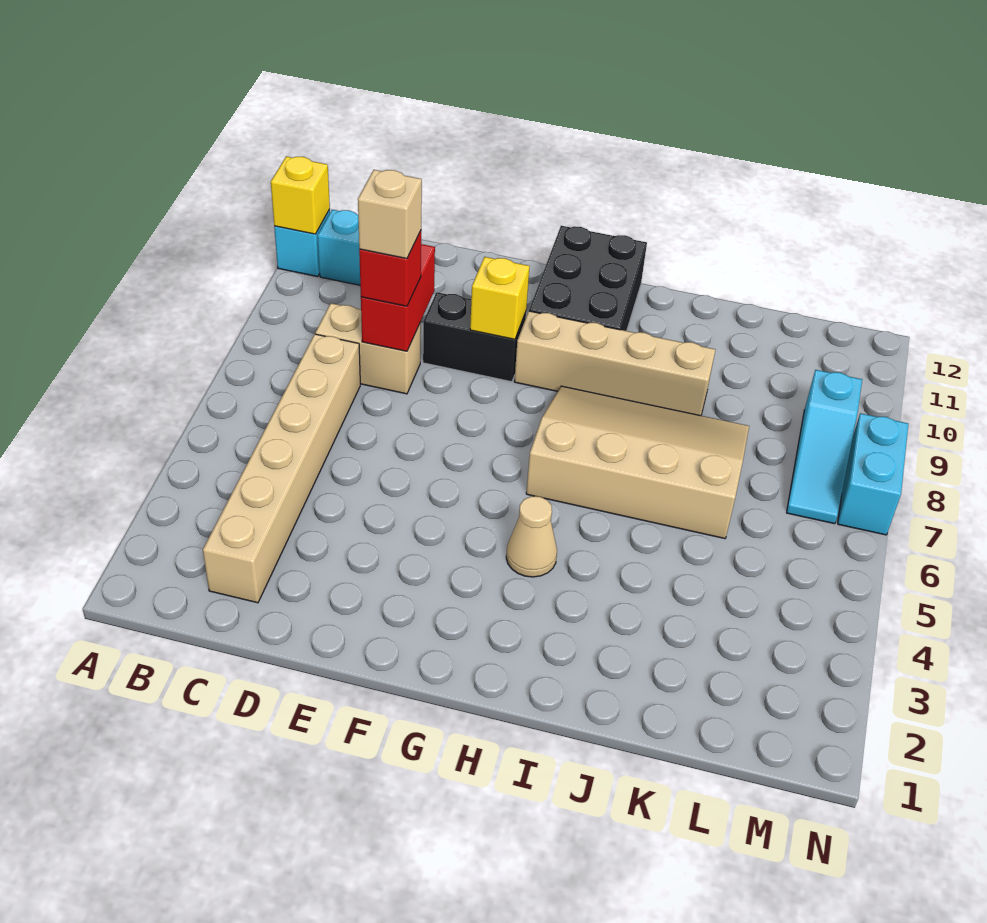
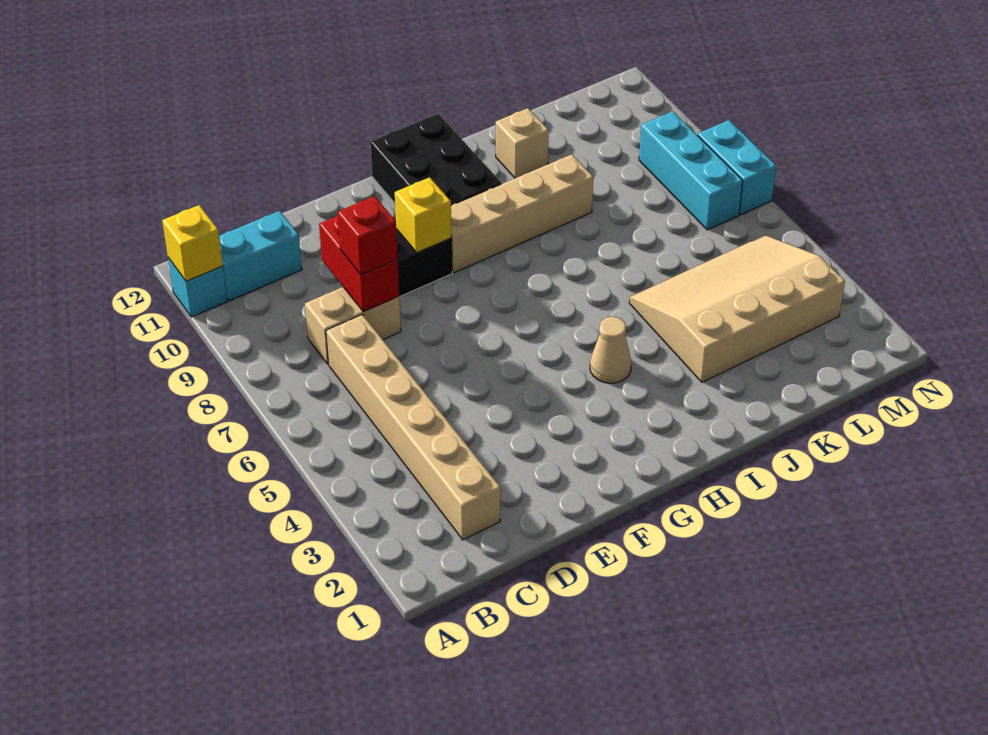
tan 1x1 brick [358,170,422,259] -> tan 1x1 brick moved to [496,108,549,178]
tan 3x4 slope [526,386,749,539] -> tan 3x4 slope moved to [629,235,845,382]
cyan 1x3 slope [787,370,862,524] -> cyan 1x3 brick [639,111,743,230]

